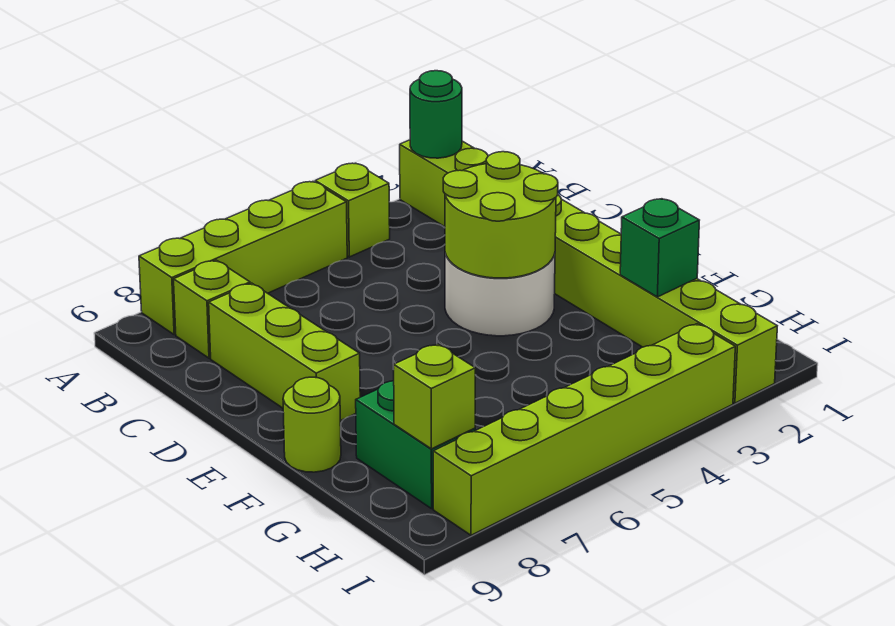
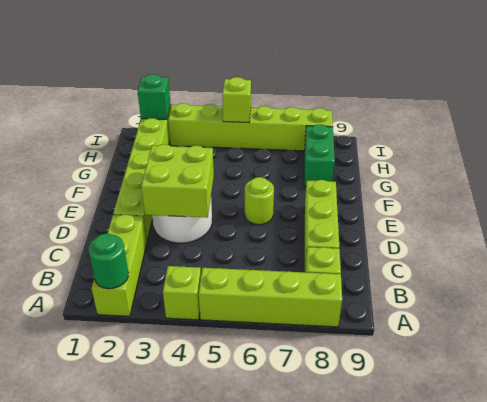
lime 2x2 round brick [443,152,558,278] -> lime 2x2 brick [141,144,214,218]
lime 1x1 round brick [283,377,341,472] -> lime 1x1 round brick moved to [245,177,274,225]
green 1x1 brick [620,199,699,297] -> green 1x1 brick moved to [138,74,171,119]
lime 1x1 brick [394,344,476,449] -> lime 1x1 brick moved to [222,77,251,123]

